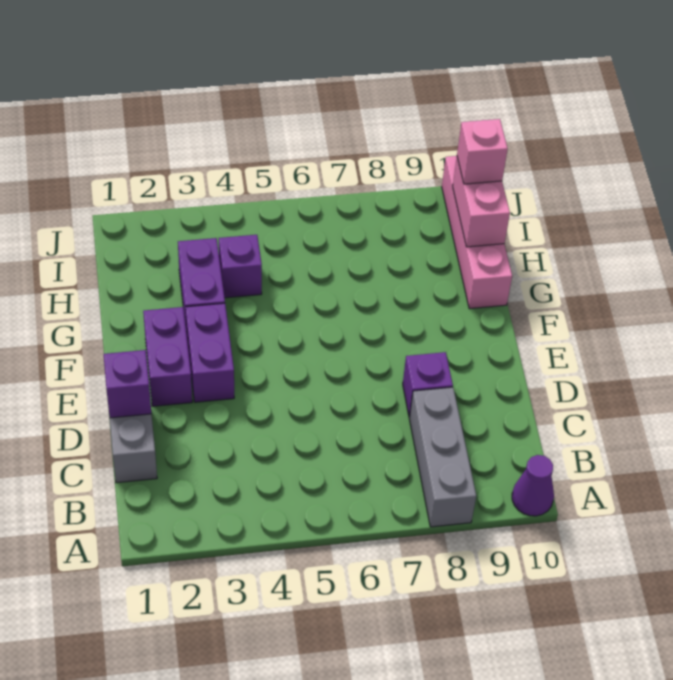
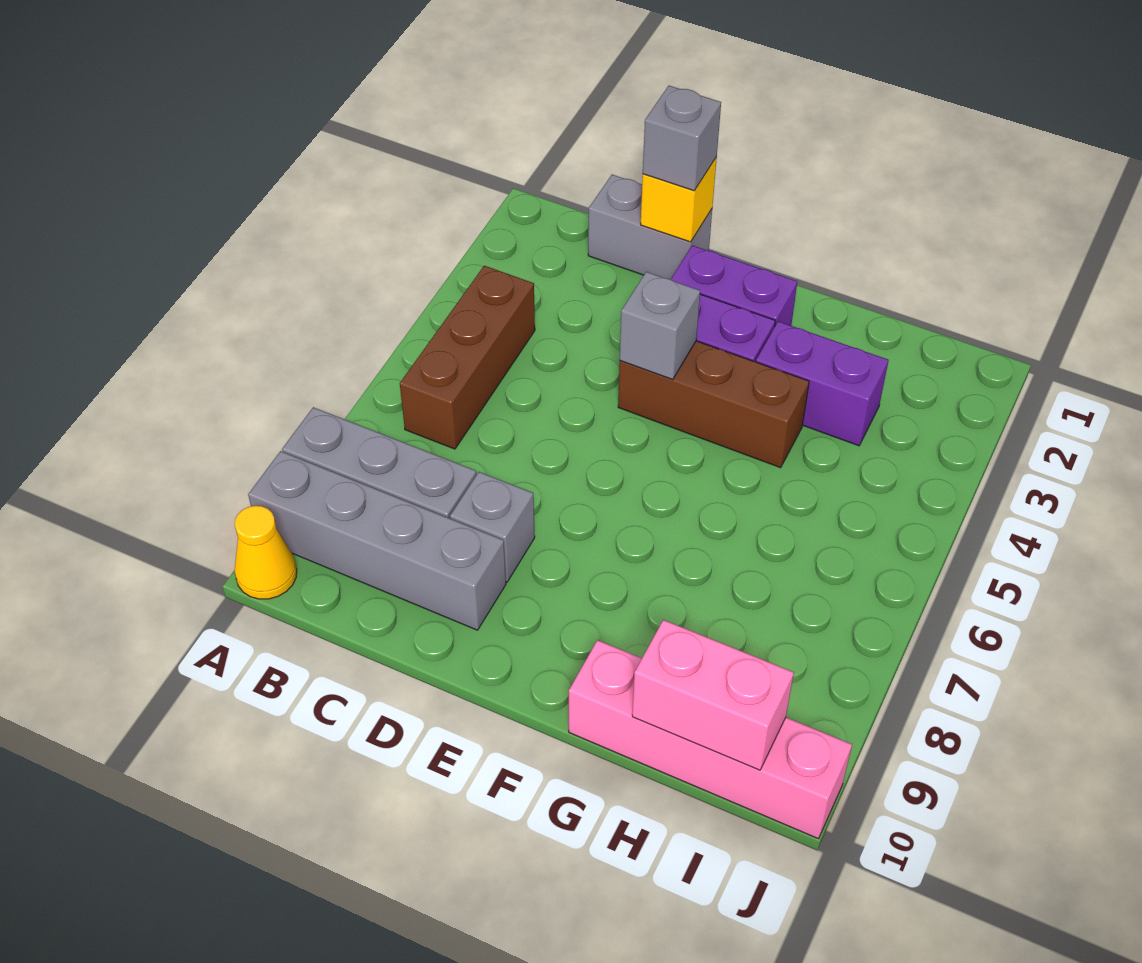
none -> grey 1x4 brick [248,451,506,630]
purple 1x1 cone [512,455,554,516] -> yellow 1x1 cone [234,506,297,599]
none -> brown 1x3 brick [400,266,535,449]
purple 1x1 brick [104,350,151,418] -> yellow 1x1 brick [641,157,717,242]
none -> grey 1x1 brick [643,86,721,191]
purple 1x1 brick [403,352,453,417] -> grey 1x1 brick [450,472,535,582]
none -> brown 1x3 brick [618,341,809,468]
none -> grey 1x1 brick [620,272,700,379]
purple 1x1 brick [219,235,262,298] -> none
pink 1x1 brick [457,119,508,184] -> none

